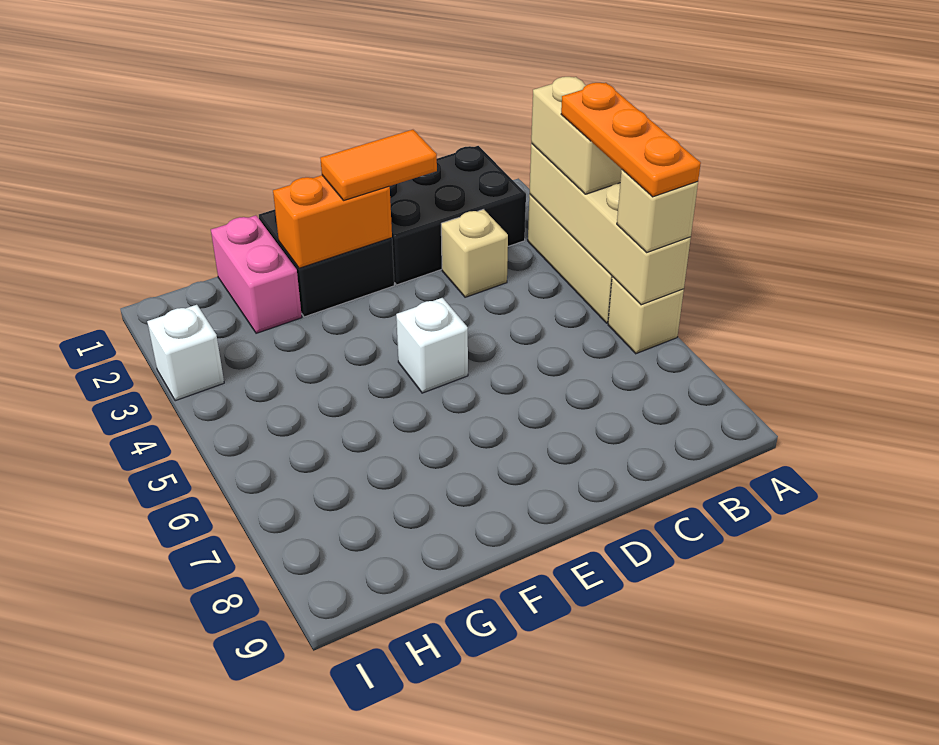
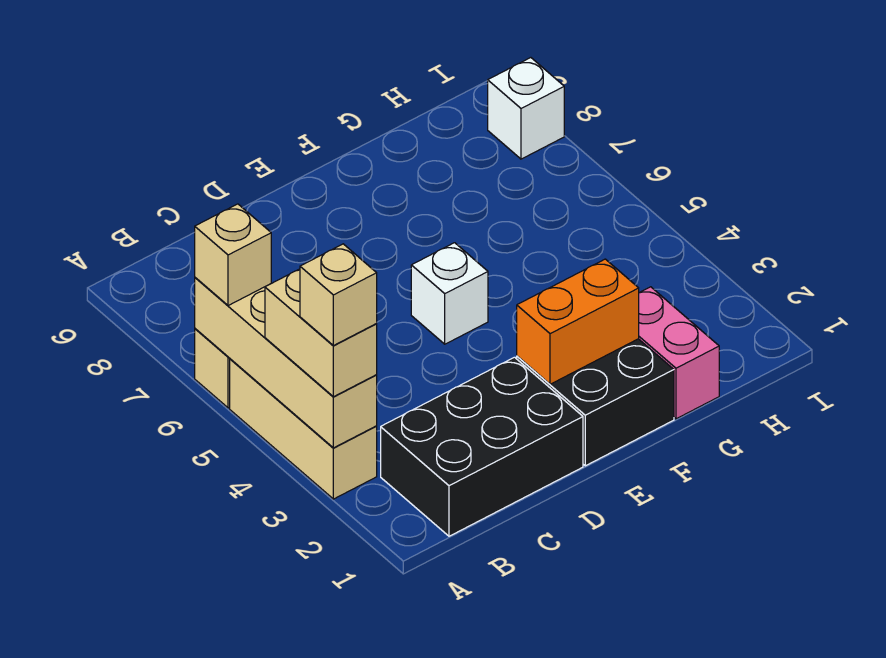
orange 1x3 plate [561,83,701,197] -> none
tan 1x1 brick [441,209,508,297] -> tan 1x1 brick moved to [300,244,377,346]
orange 1x2 tile [320,130,437,201] -> none
white 1x1 brick [147,305,224,401] -> white 1x1 brick moved to [488,58,564,159]

